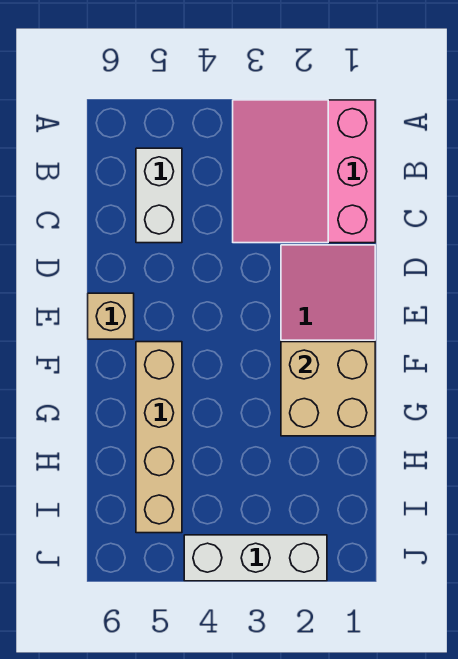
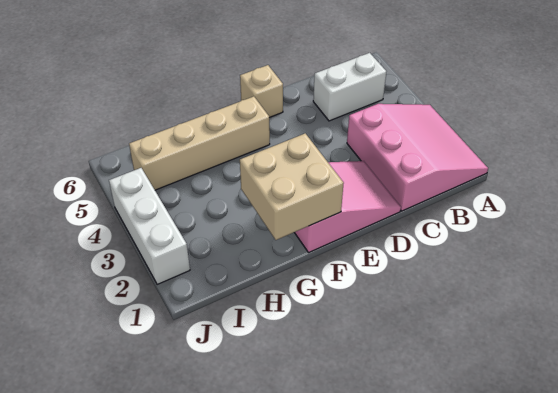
pink 3x3 slope [233,100,375,243] -> pink 3x3 slope turned to [347,104,488,211]

